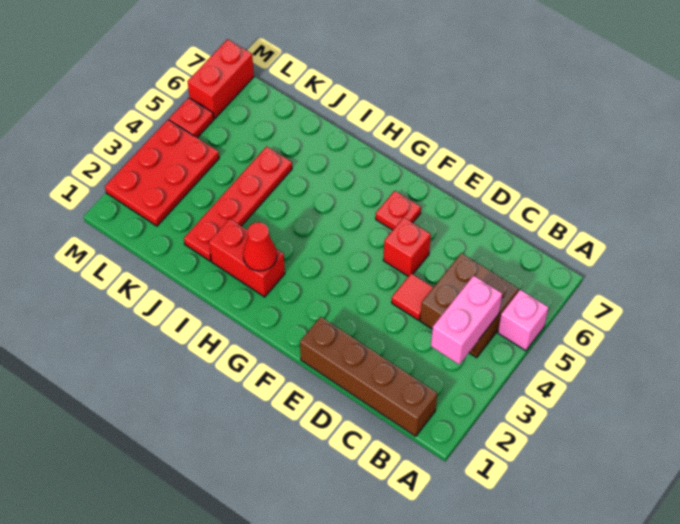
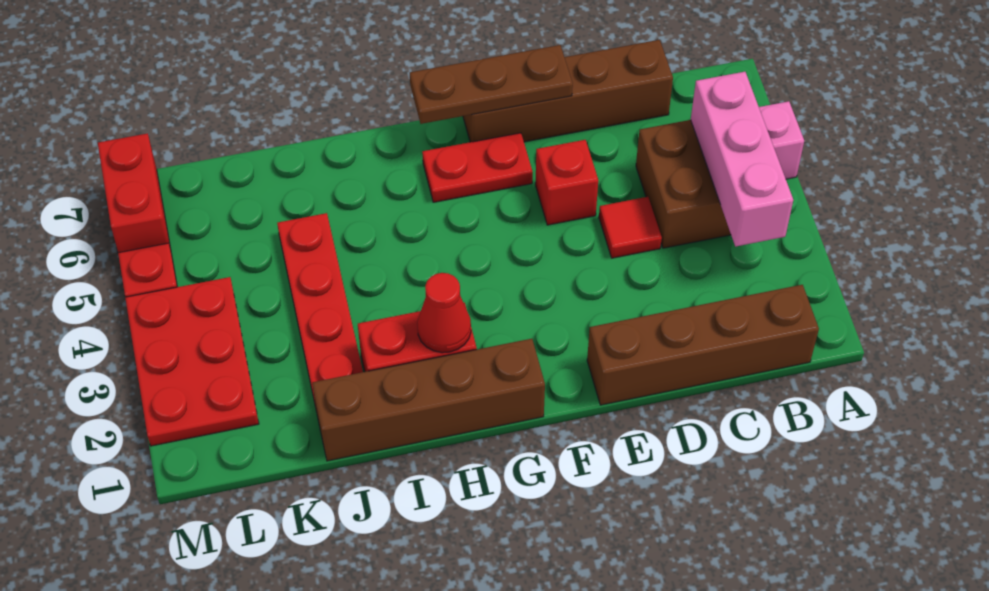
pink 1x2 brick [431,276,502,364] -> pink 1x3 brick [691,72,793,247]
none -> brown 1x4 brick [463,40,673,142]
none -> brown 1x3 plate [410,45,573,124]
red 1x1 plate [376,191,421,230] -> red 1x2 plate [422,133,533,202]
none -> brown 1x4 brick [312,339,545,461]

